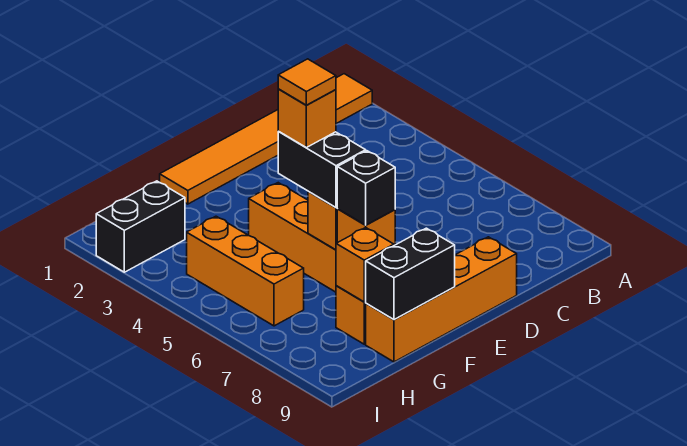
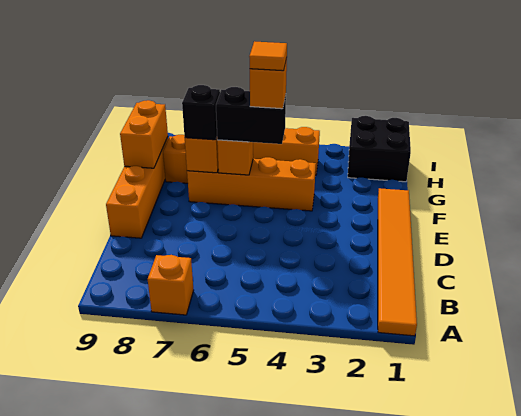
black 1x2 brick [366,228,455,320] -> orange 1x2 brick [120,100,168,168]
orange 1x1 brick [336,227,394,302] -> orange 1x1 brick moved to [148,255,194,315]
black 1x2 brick [96,181,185,272] -> black 2x2 brick [348,116,411,182]

